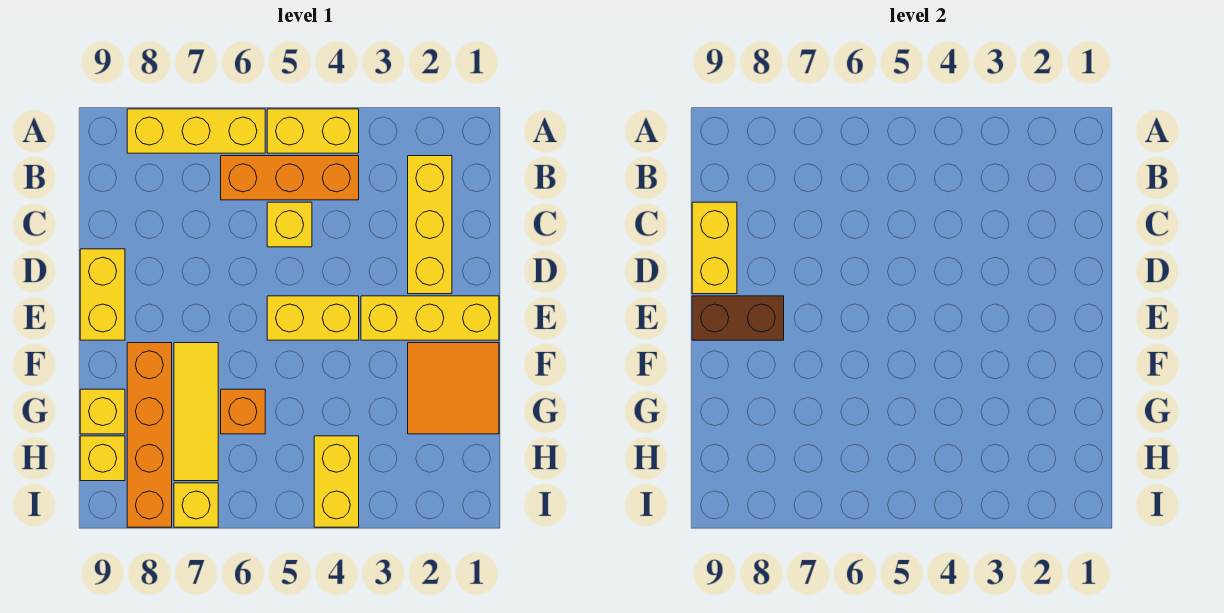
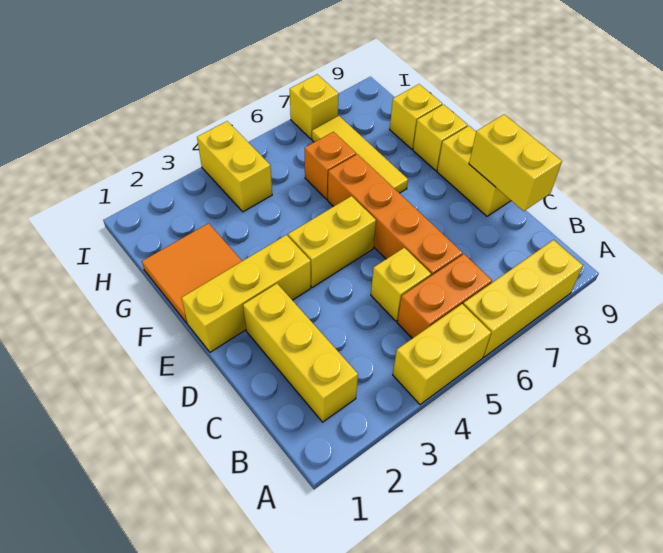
orange 1x3 brick [221,156,359,200] -> orange 1x2 brick [397,254,492,338]
brown 1x2 brick [692,296,784,340] -> none
orange 1x4 brick [127,343,172,527] -> orange 1x4 brick moved to [328,154,463,276]
yellow 1x1 brick [80,436,125,481] -> yellow 1x1 brick moved to [413,105,468,171]

